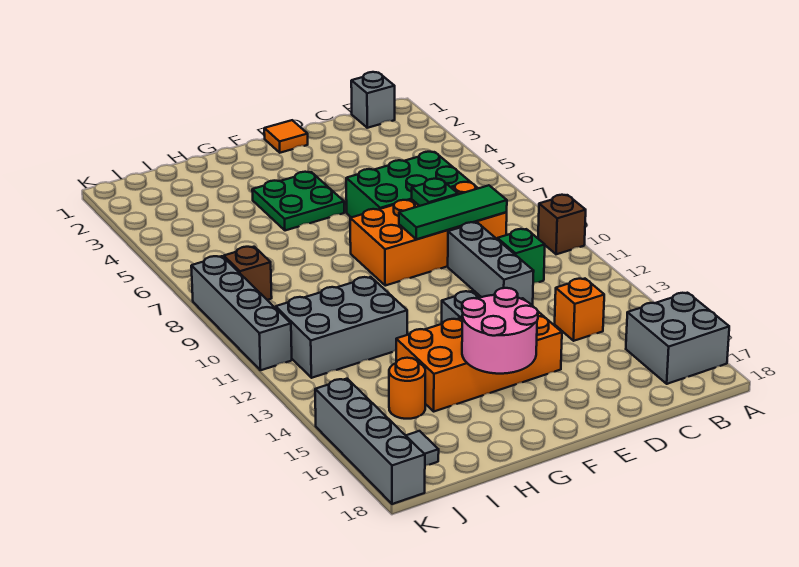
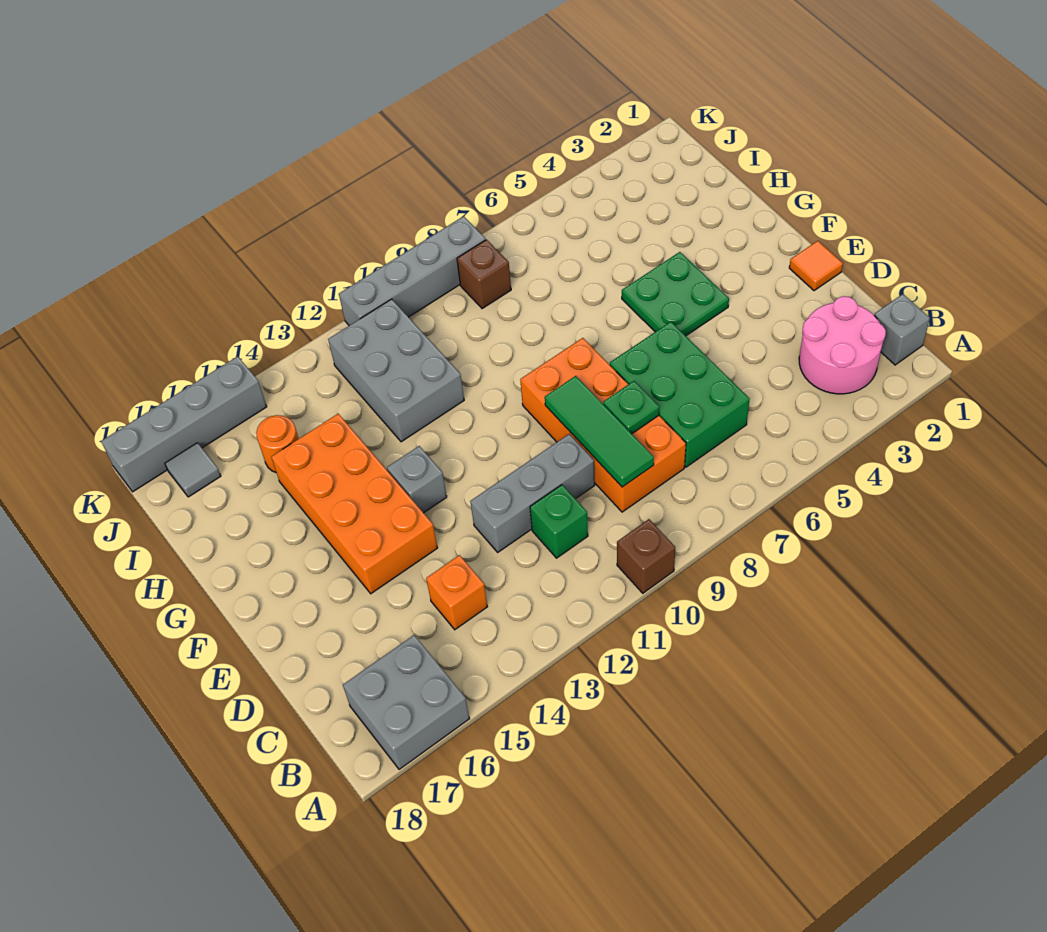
pink 2x2 round brick [462,288,538,374] -> pink 2x2 round brick moved to [799,296,886,394]

